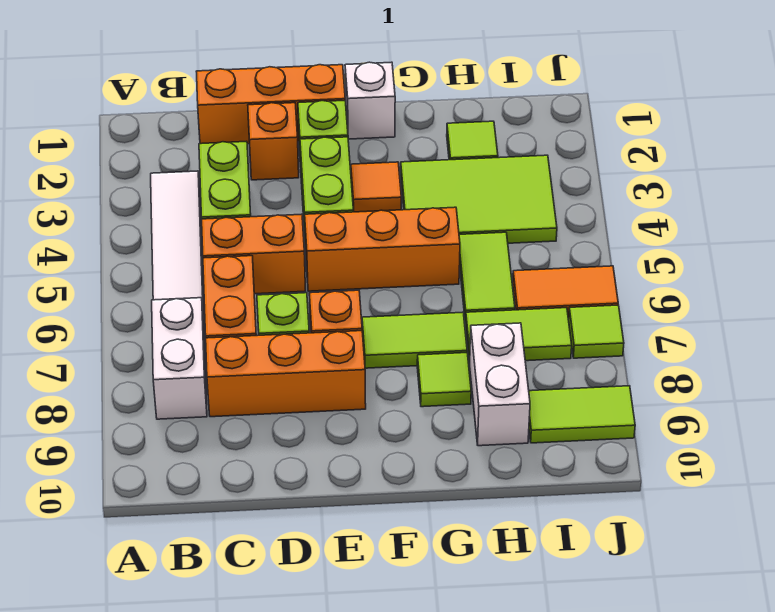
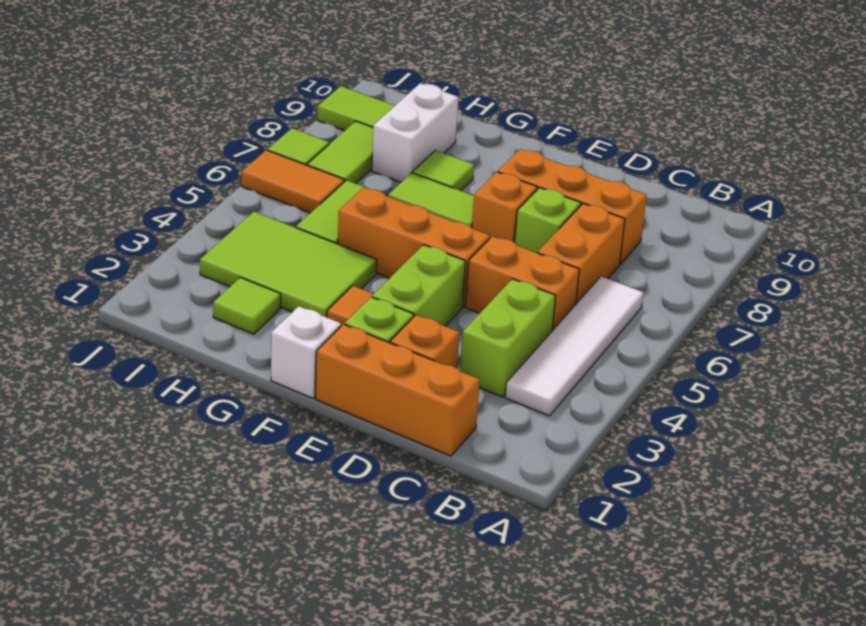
white 1x2 brick [152,298,207,419] -> none
lime 1x2 tile [466,308,572,363] -> lime 1x2 tile turned to [307,121,373,184]

